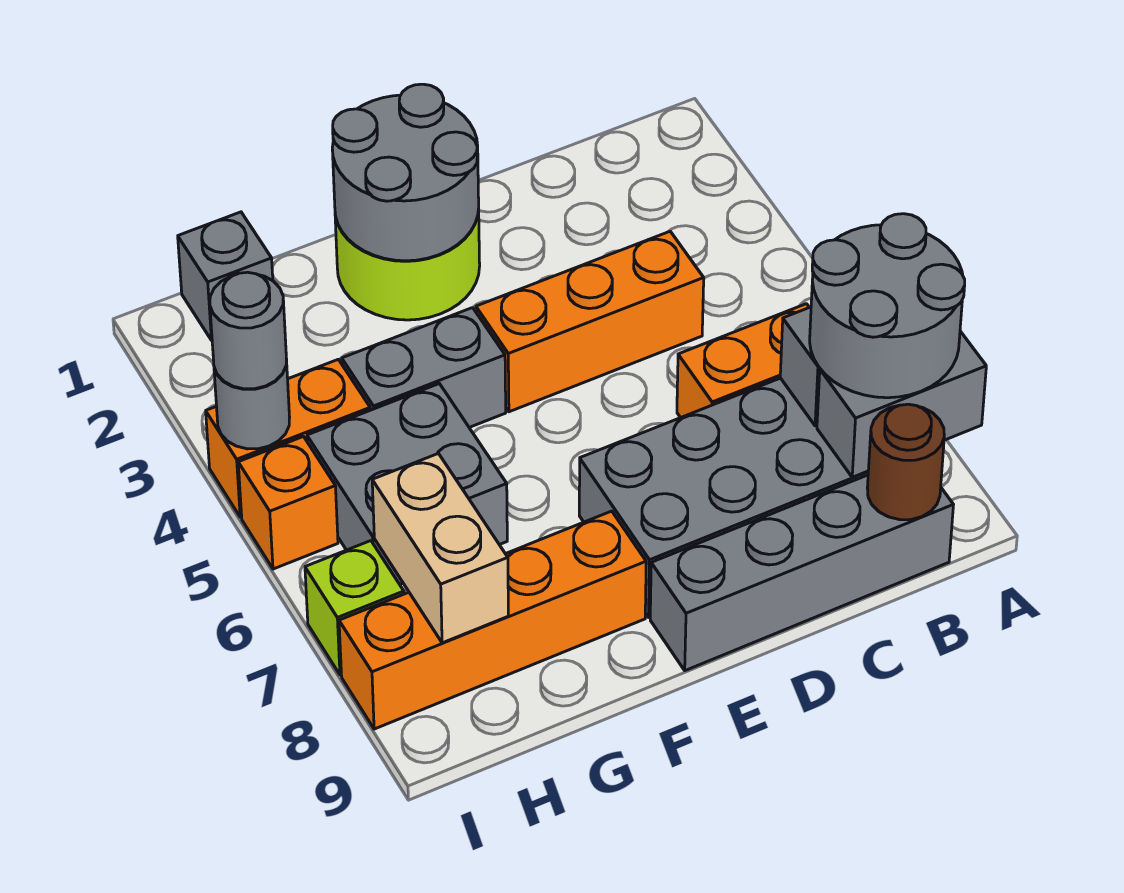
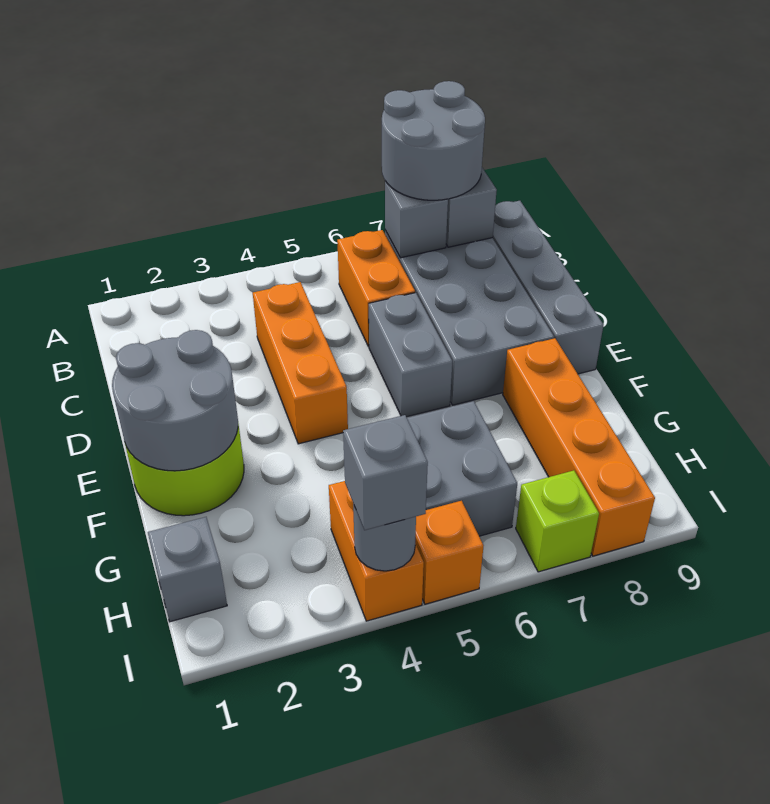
brown 1x1 round brick [867,404,944,520] -> none
grey 1x2 brick [342,308,506,427] -> grey 1x2 brick moved to [369,293,452,417]
tan 1x2 brick [372,454,508,643] -> none
grey 1x1 round brick [210,272,286,389] -> grey 1x1 brick [343,415,428,530]

